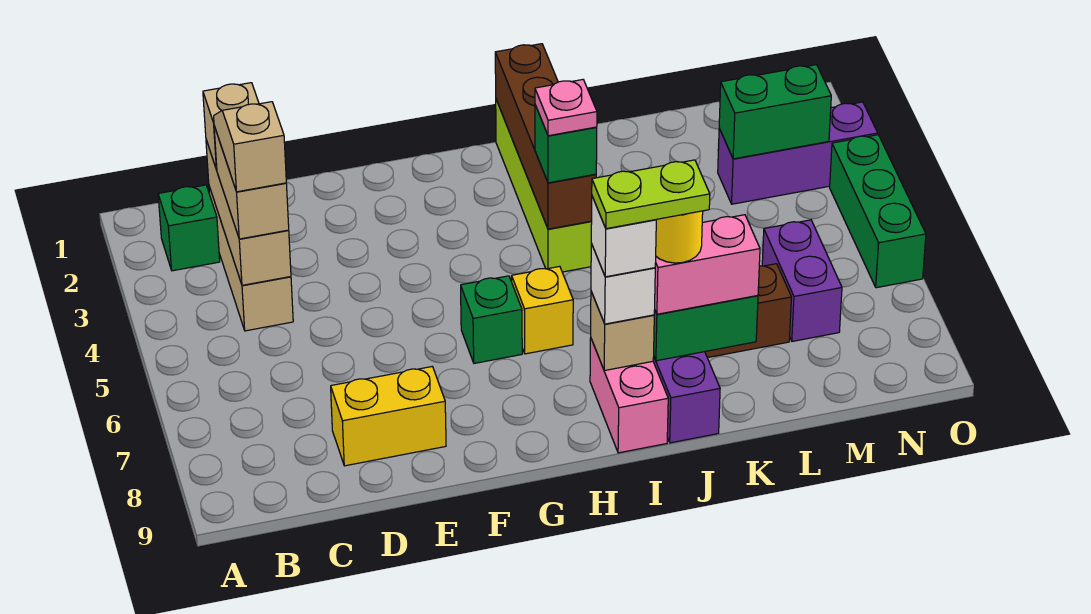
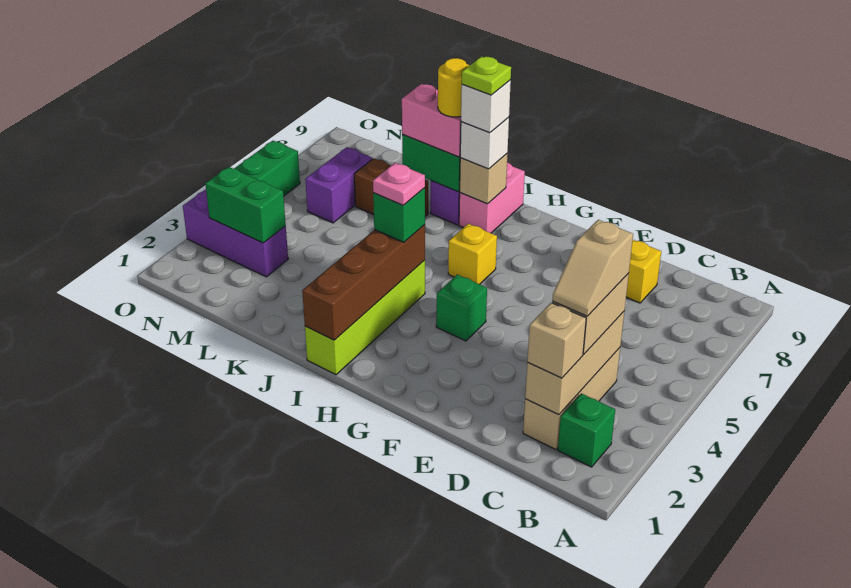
green 1x1 brick [461,276,522,363] -> green 1x1 brick moved to [436,275,487,341]
lime 1x2 plate [592,160,710,229] -> lime 1x1 plate [462,56,511,95]

